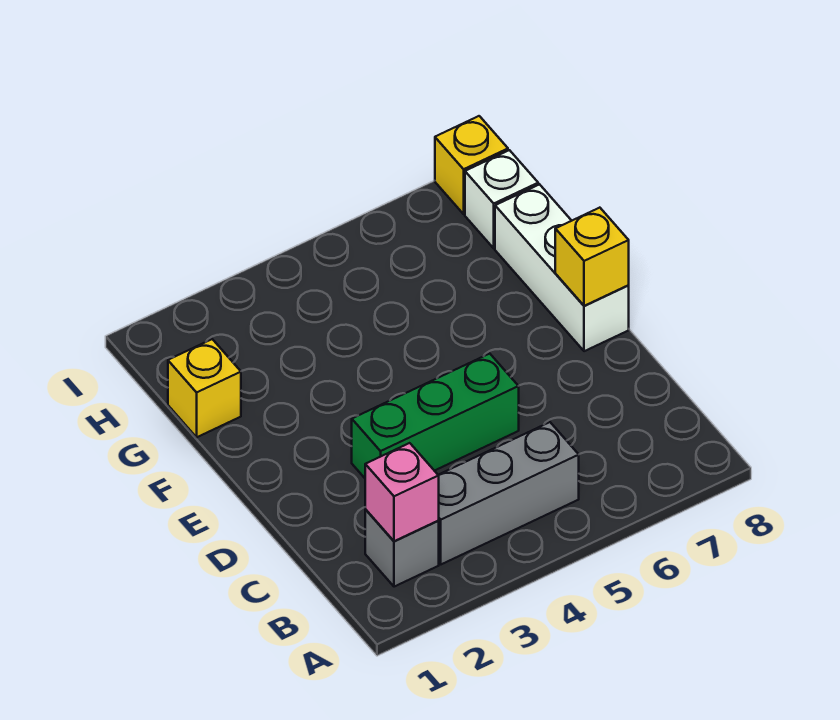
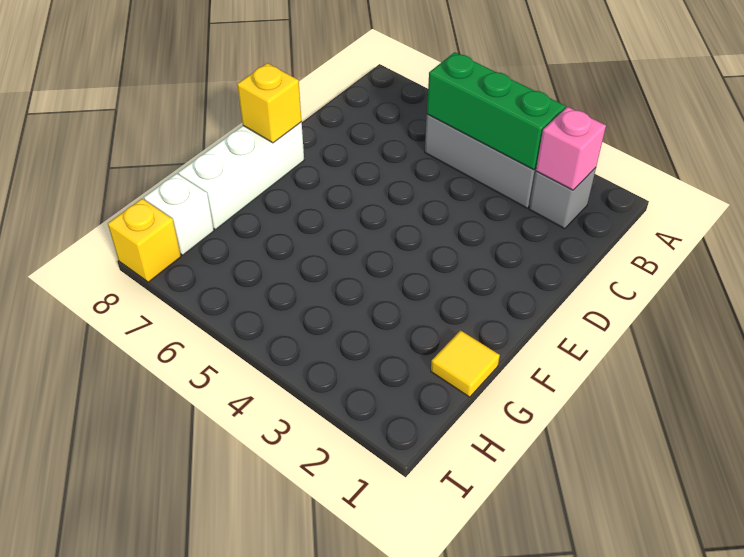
green 1x3 brick [352,354,519,478] -> green 1x3 brick moved to [427,52,565,170]
yellow 1x1 brick [168,339,241,437] -> yellow 1x1 tile [431,330,500,397]

